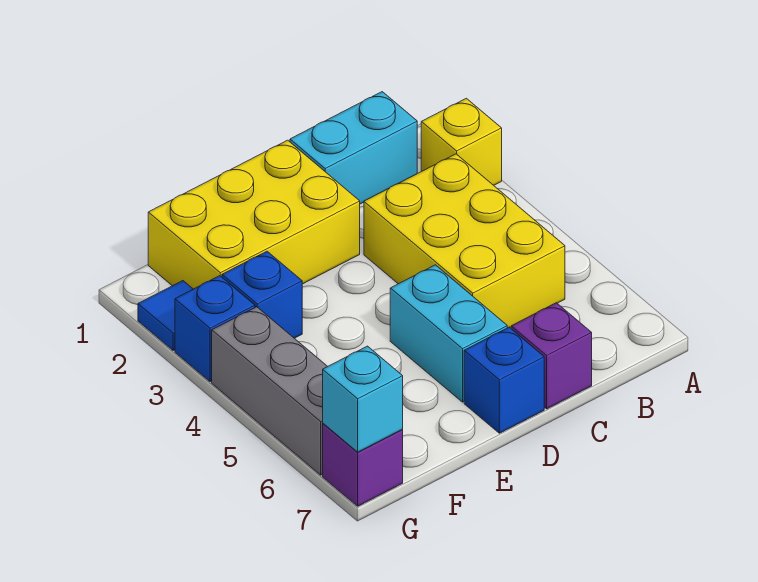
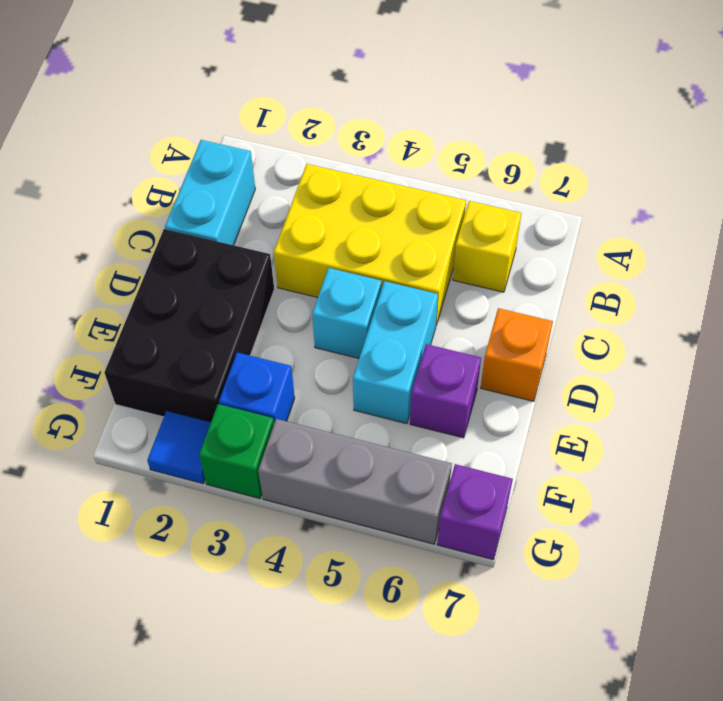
yellow 1x1 brick [421,98,502,185] -> yellow 1x1 brick moved to [453,201,521,292]
purple 1x1 brick [512,303,592,409] -> purple 1x1 brick moved to [410,344,481,438]
yellow 2x3 brick [148,140,360,289] -> black 2x3 brick [104,229,274,422]
cyan 1x2 brick [390,265,507,402] -> cyan 1x2 brick turned to [353,281,438,424]
blue 1x1 brick [464,327,544,433] -> orange 1x1 brick [481,308,553,401]
blue 1x1 brick [175,276,255,382] -> green 1x1 brick [199,404,274,498]
cyan 1x1 brick [323,346,403,452] -> cyan 1x1 brick moved to [312,268,381,358]

